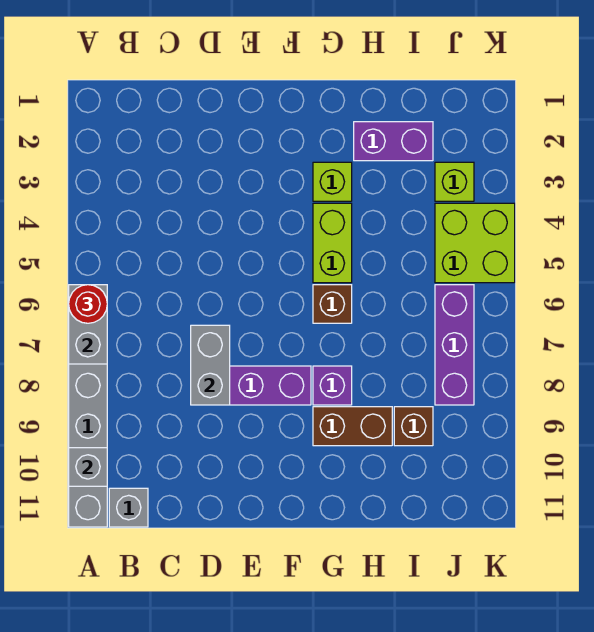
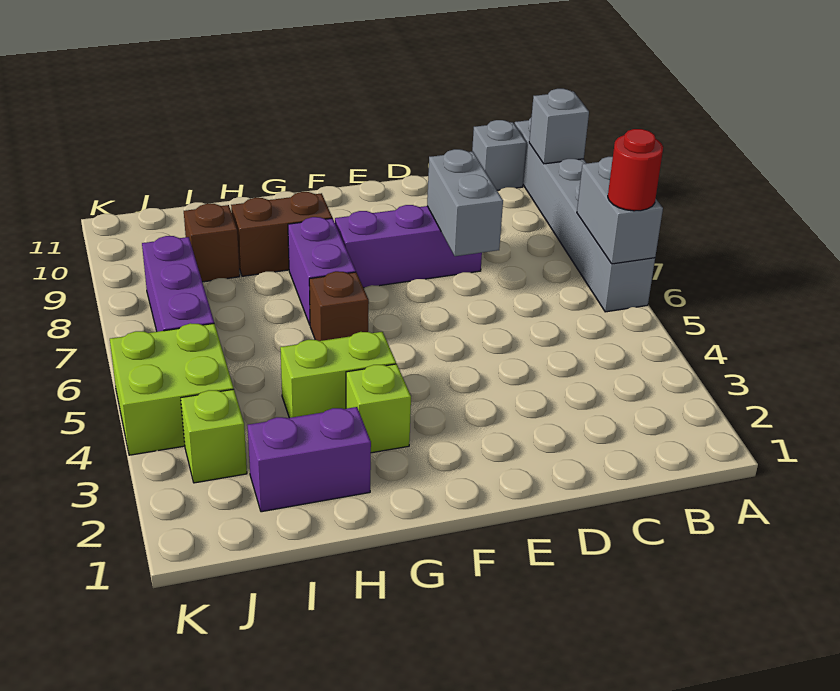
lime 1x2 brick [313,203,352,283] -> lime 1x2 brick turned to [280,332,396,418]
purple 1x1 brick [313,366,352,405] -> purple 1x2 brick [288,217,356,325]

